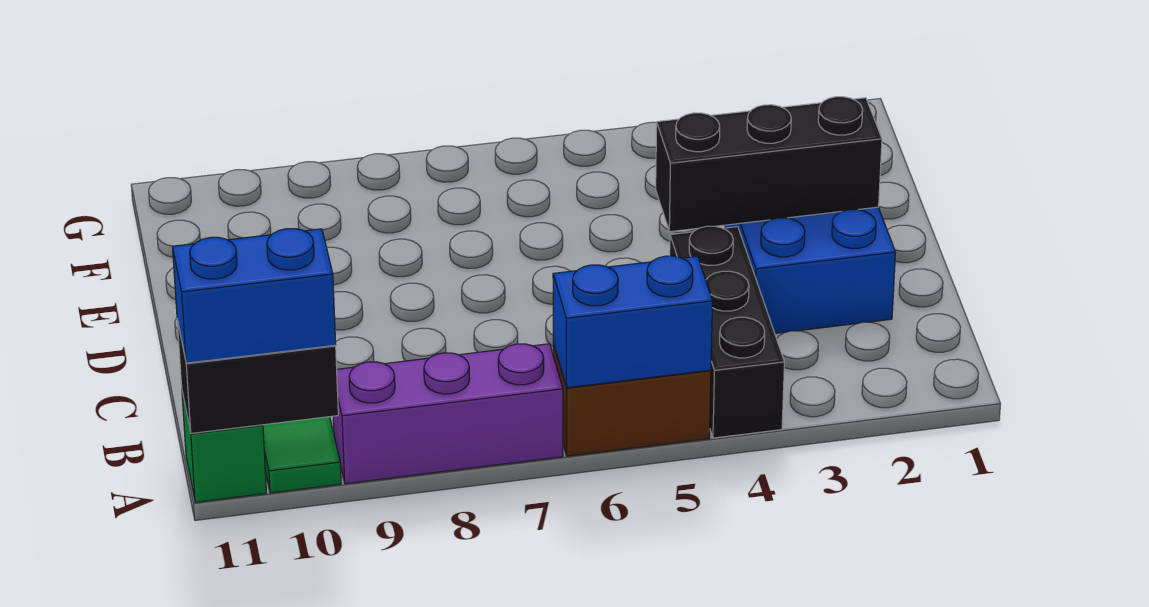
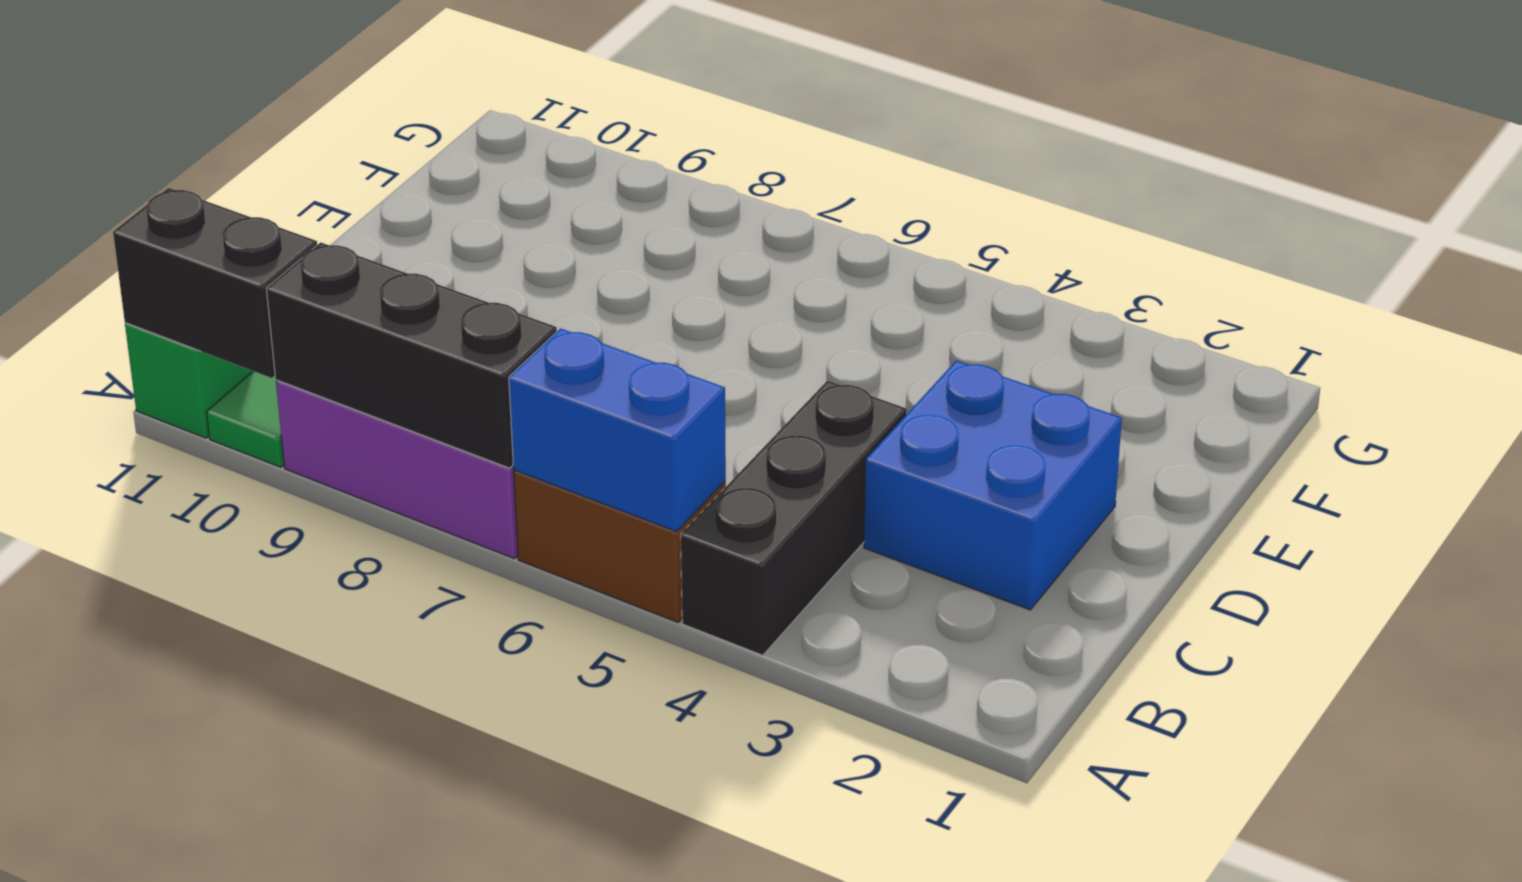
blue 1x2 brick [172,229,336,363] -> none
black 1x3 brick [656,97,882,232] -> black 1x3 brick moved to [266,242,557,468]

